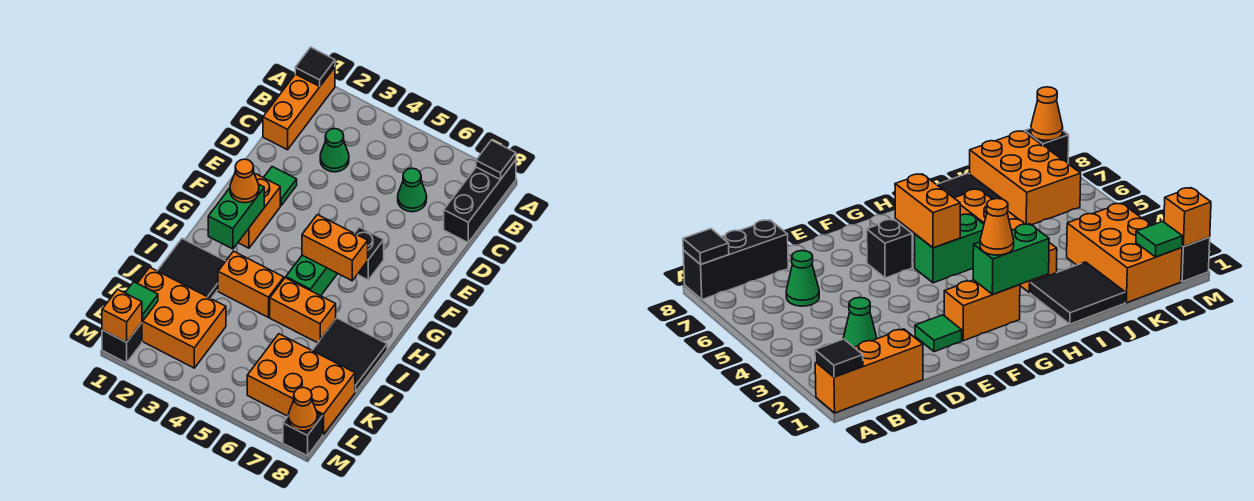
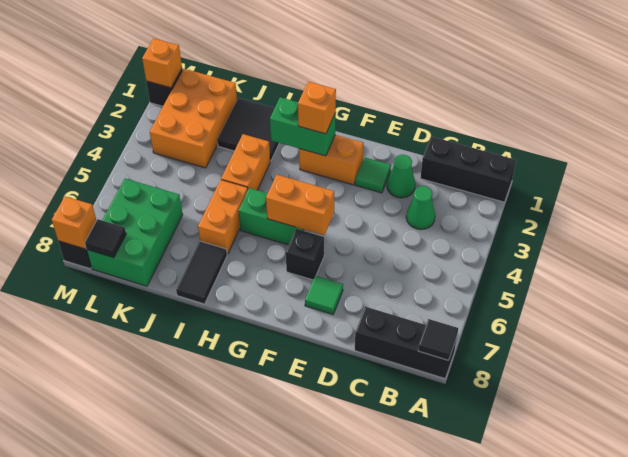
orange 1x3 brick [263,67,335,150] -> black 1x3 brick [420,136,516,202]
black 1x1 tile [295,47,335,87] -> black 1x1 tile moved to [85,219,126,258]
green 1x1 cone [398,168,427,212] -> green 1x1 cone moved to [387,155,415,198]
orange 1x1 cone [230,159,259,203] -> orange 1x1 brick [298,82,336,134]
orange 1x2 brick [302,215,368,281] -> orange 1x2 brick turned to [266,175,334,235]
black 2x2 tile [312,318,387,392] -> black 1x2 tile [176,241,227,304]
orange 2x3 brick [247,334,355,435] -> green 2x3 brick [87,179,183,286]
green 1x1 tile [125,282,158,321] -> green 1x1 tile moved to [305,276,343,314]
orange 1x1 cone [288,387,317,431] -> orange 1x1 brick [52,196,96,249]

